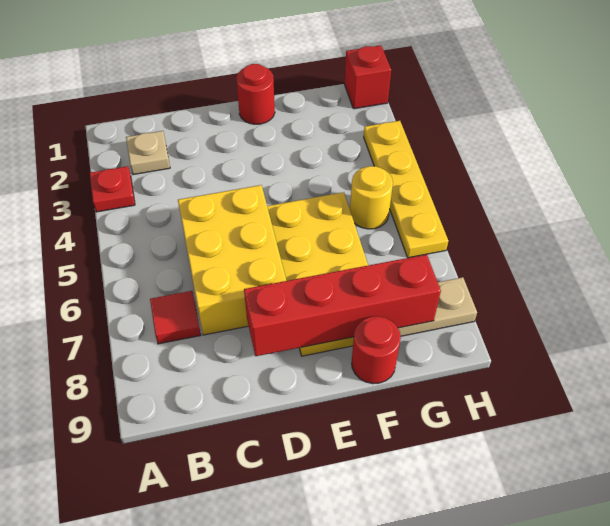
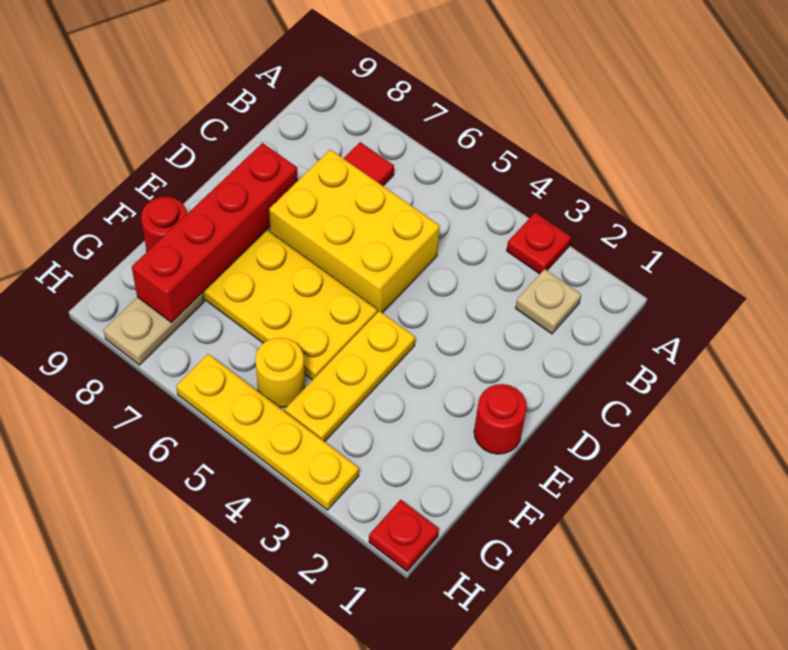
none -> yellow 1x3 plate [285,311,415,442]
red 1x1 brick [345,45,391,109] -> red 1x1 plate [369,500,439,571]

